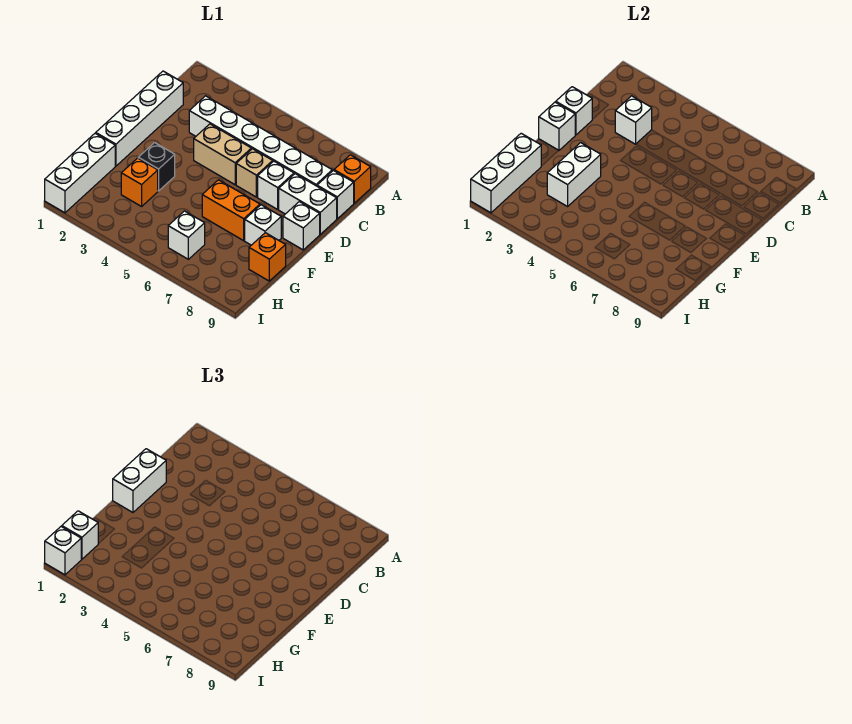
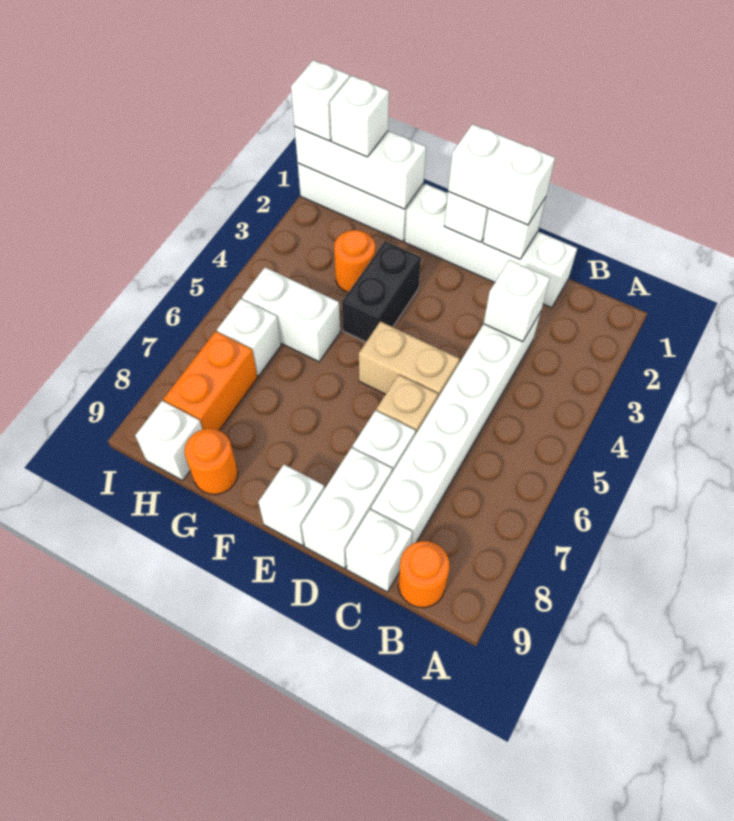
orange 1x1 brick [334,155,371,203] -> orange 1x1 round brick [398,541,449,608]
tan 1x2 brick [194,124,251,185] -> tan 1x2 brick turned to [359,321,460,397]
black 1x1 brick [138,143,175,191] -> black 1x2 brick [342,241,421,342]
white 1x2 brick [547,143,601,206] -> white 1x2 brick moved to [242,267,340,362]
orange 1x2 brick [202,180,260,241] -> orange 1x2 brick moved to [164,331,258,430]
white 1x1 brick [245,205,281,245] -> white 1x1 brick moved to [135,401,203,480]
orange 1x1 brick [121,158,158,206] -> orange 1x1 round brick [334,230,375,292]
orange 1x1 brick [249,233,286,281] -> orange 1x1 round brick [184,429,238,494]

